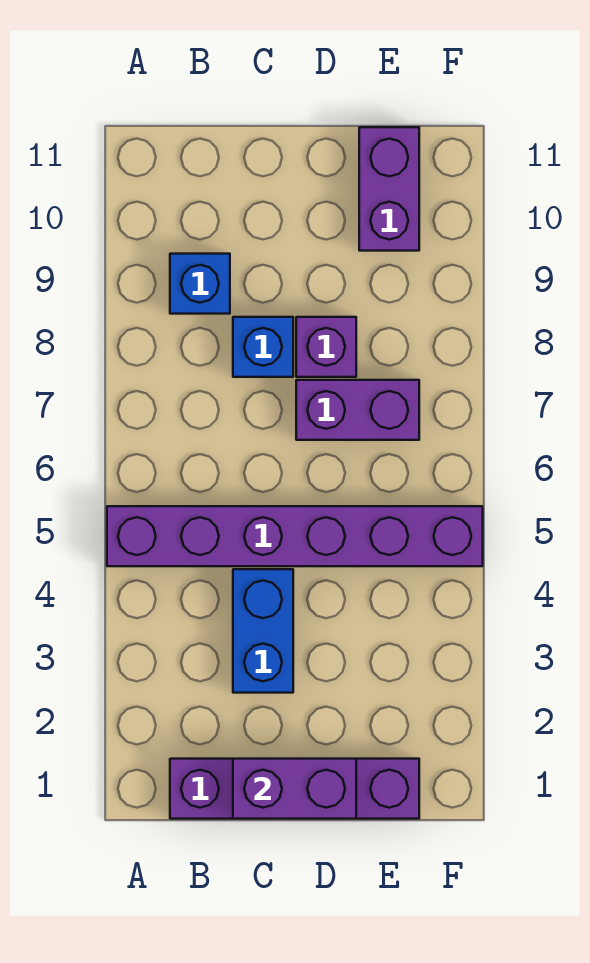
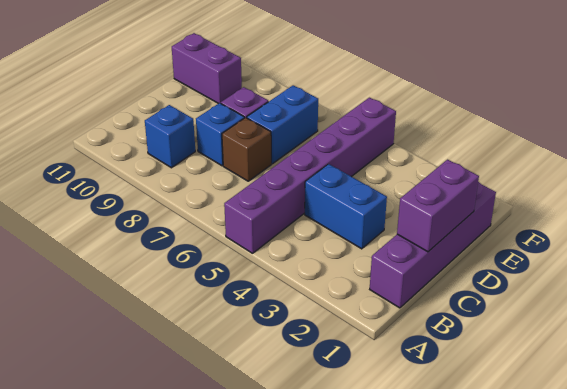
none -> brown 1x1 brick [222,118,271,181]
purple 1x2 brick [296,380,419,440] -> blue 1x2 brick [247,85,318,164]

